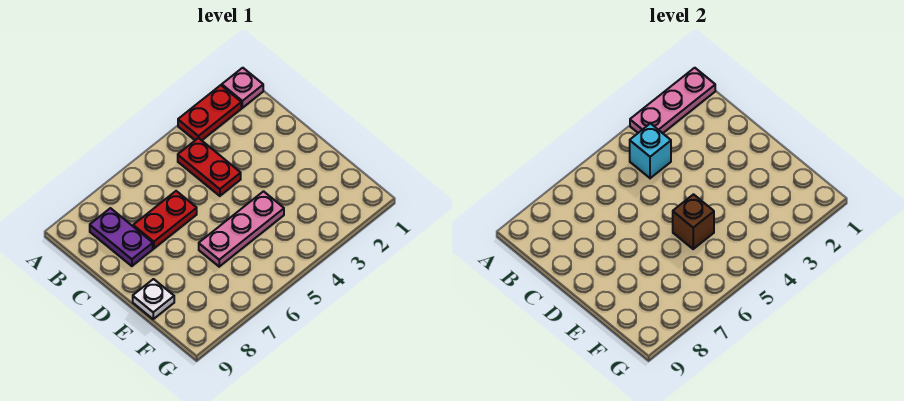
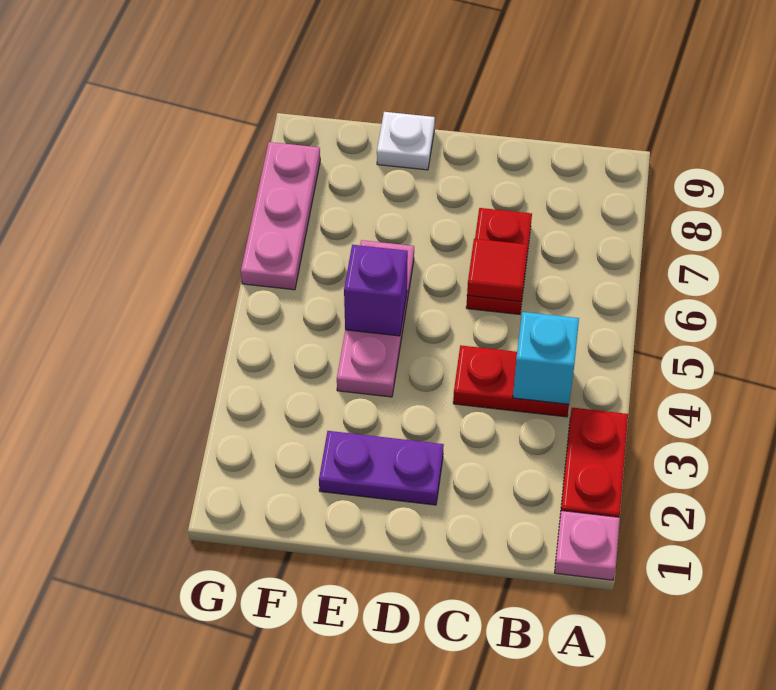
pink 1x3 plate [630,68,715,133] -> pink 1x3 plate moved to [241,142,320,290]
purple 1x2 plate [90,208,153,266] -> purple 1x2 plate moved to [319,431,444,505]
none -> red 1x1 tile [467,239,528,301]
brown 1x1 brick [673,194,714,249] -> purple 1x1 brick [344,245,408,336]

